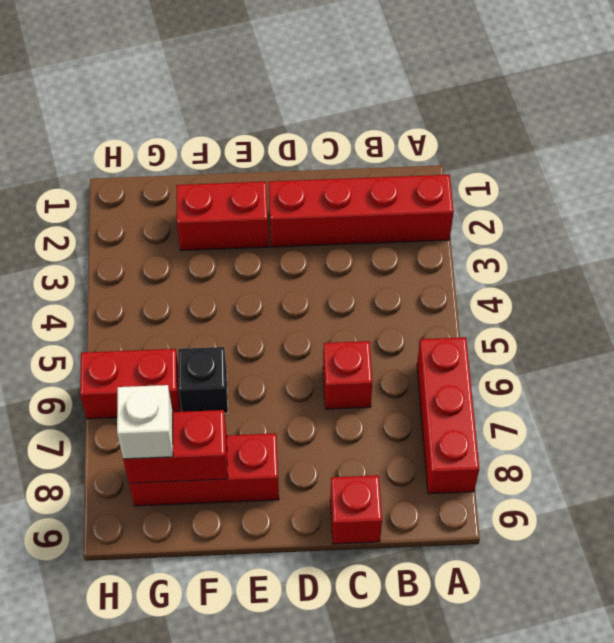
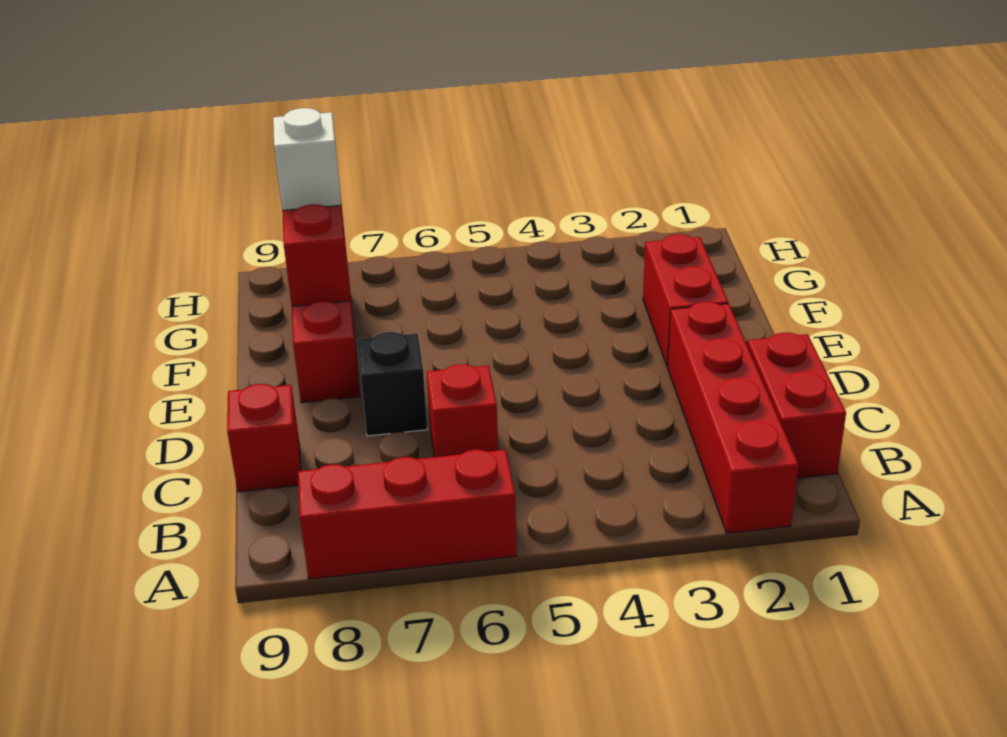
black 1x1 brick [178,347,228,413] -> black 1x1 brick moved to [357,332,427,436]
red 1x2 brick [80,349,180,419] -> red 1x2 brick moved to [747,333,846,478]

